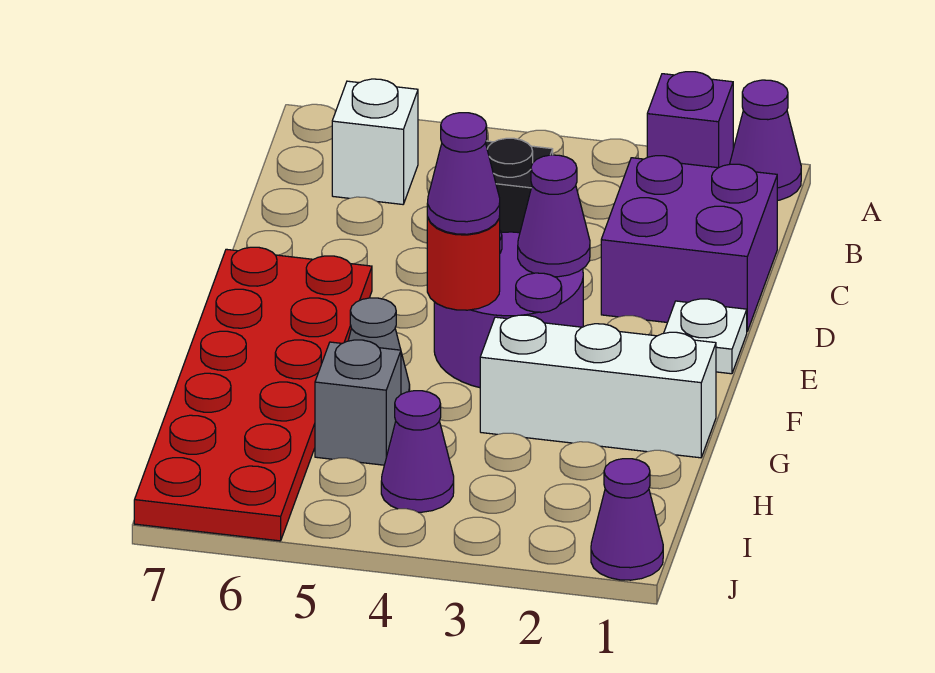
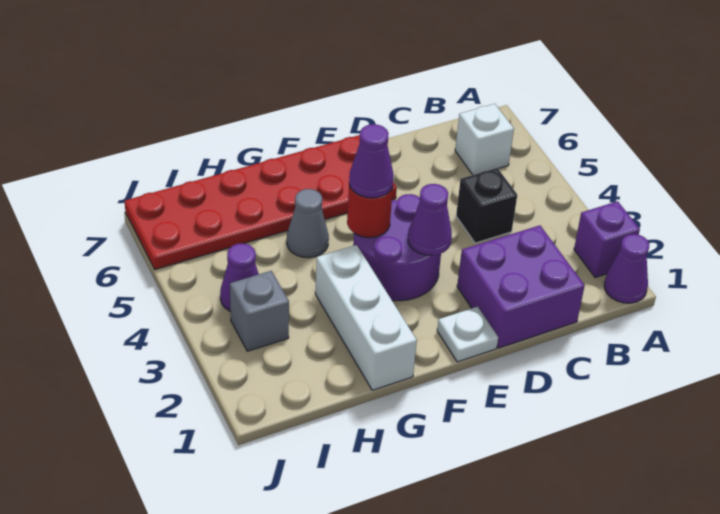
grey 1x1 brick [315,340,401,465] -> grey 1x1 brick moved to [230,271,289,351]
purple 1x1 cone [591,459,663,580] -> none

